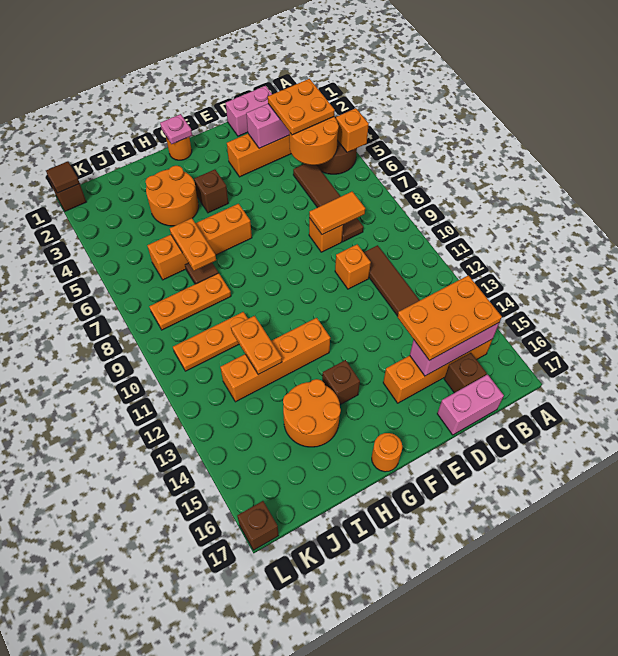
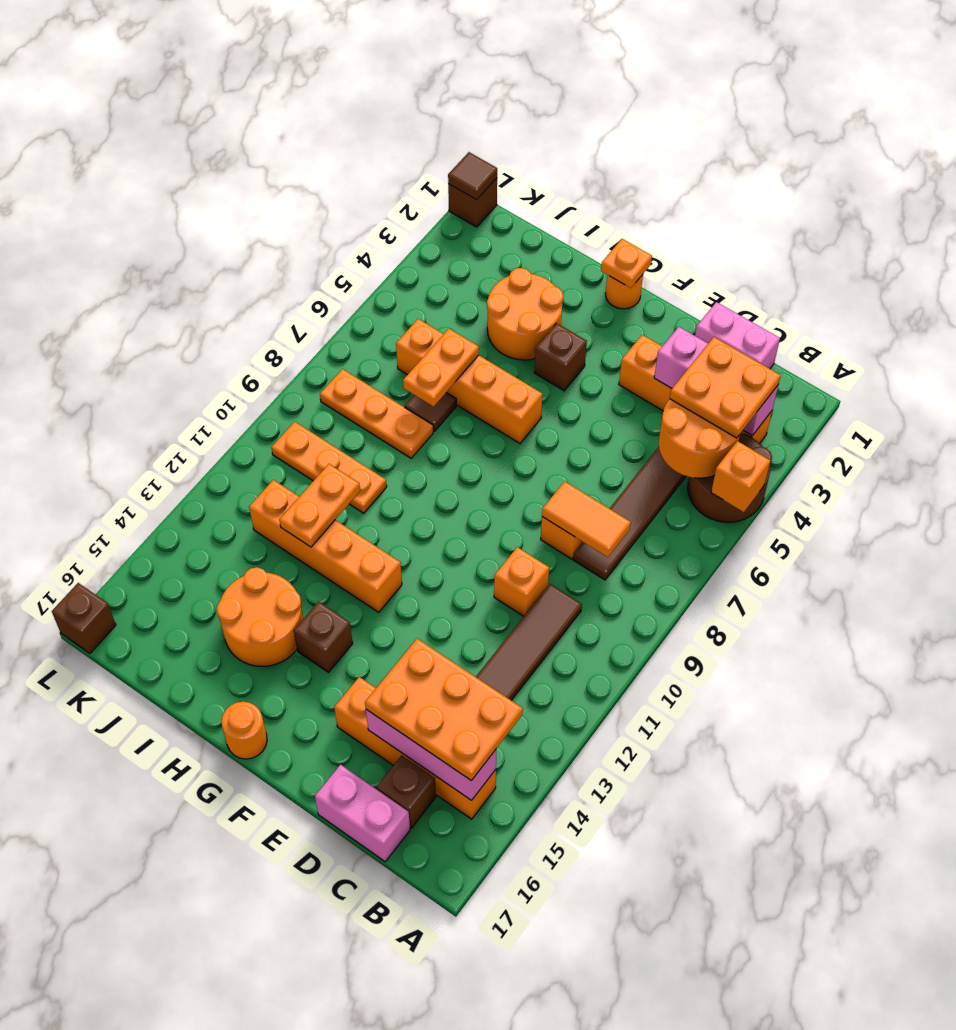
pink 1x1 plate [160,114,192,144] -> orange 1x1 plate [601,239,652,288]

